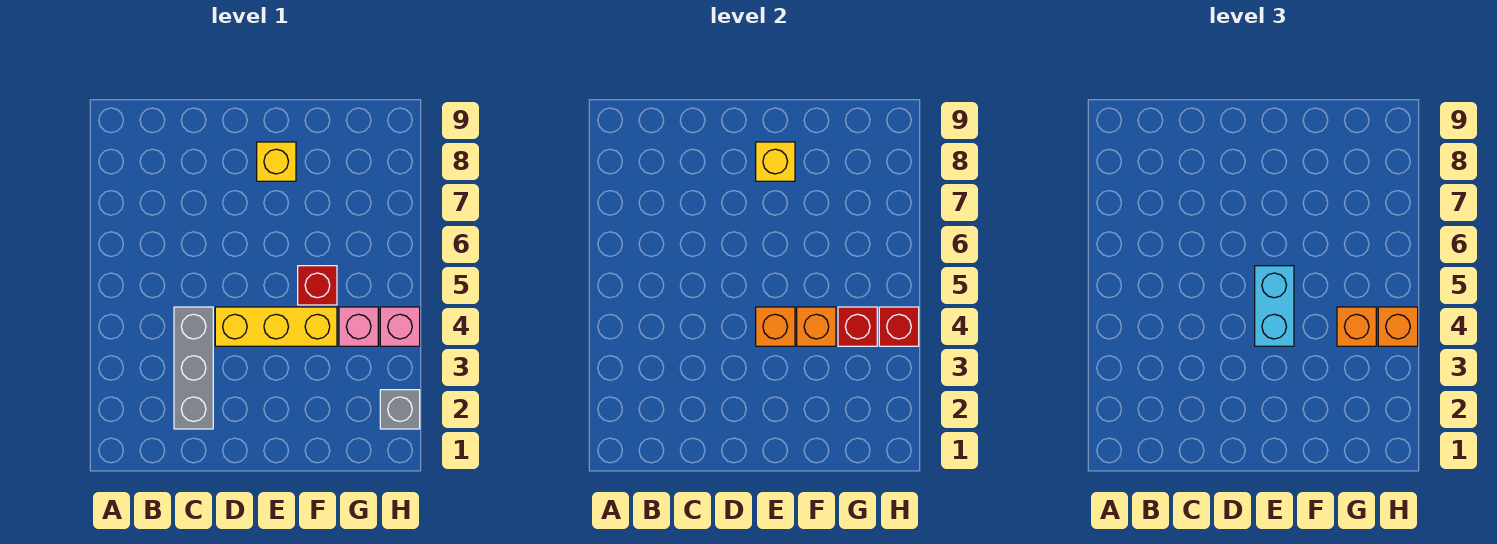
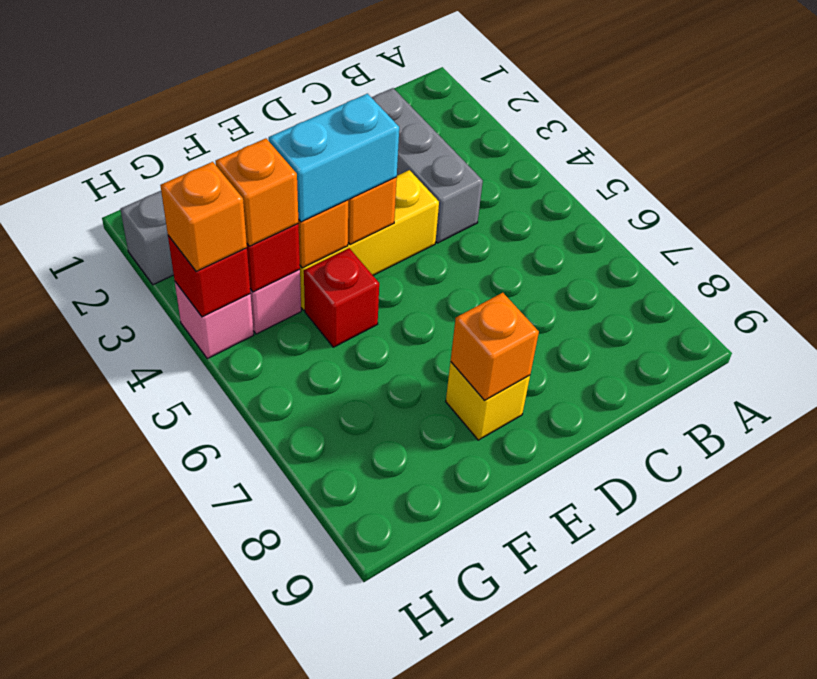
cyan 1x2 brick [1255,266,1294,346] -> cyan 1x2 brick turned to [269,94,399,222]
yellow 1x1 brick [756,142,795,181] -> orange 1x1 brick [451,293,539,401]

